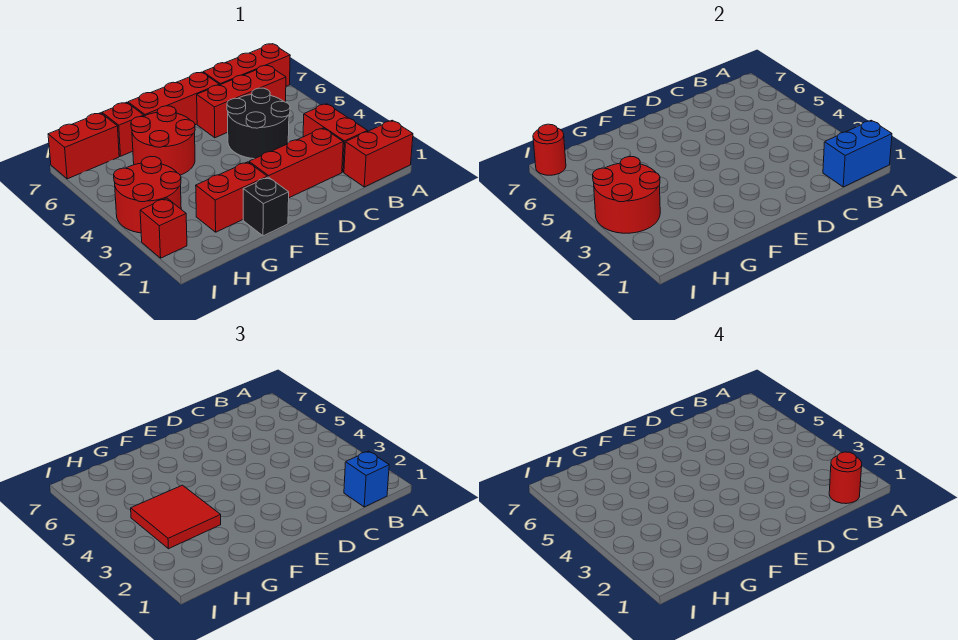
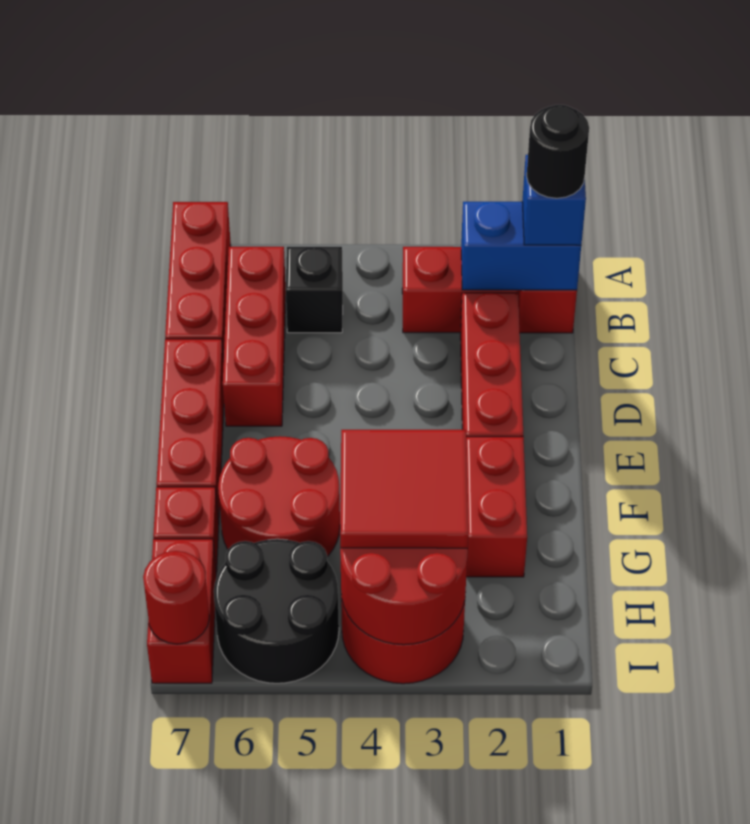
blue 1x2 brick [823,120,892,187] -> blue 1x2 brick turned to [461,202,581,290]
red 1x1 round brick [829,452,862,504] -> black 1x1 round brick [527,105,589,198]
black 2x2 round brick [227,88,290,159] -> black 2x2 round brick moved to [214,539,339,683]
black 1x1 brick [243,177,289,236] -> black 1x1 brick moved to [286,247,343,333]
red 1x1 brick [140,198,187,258] -> none

